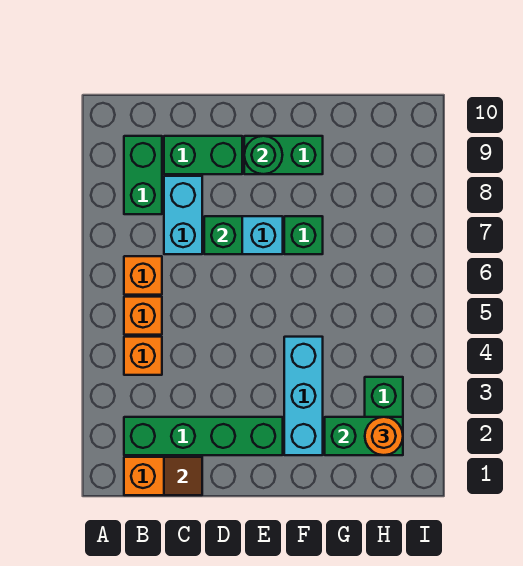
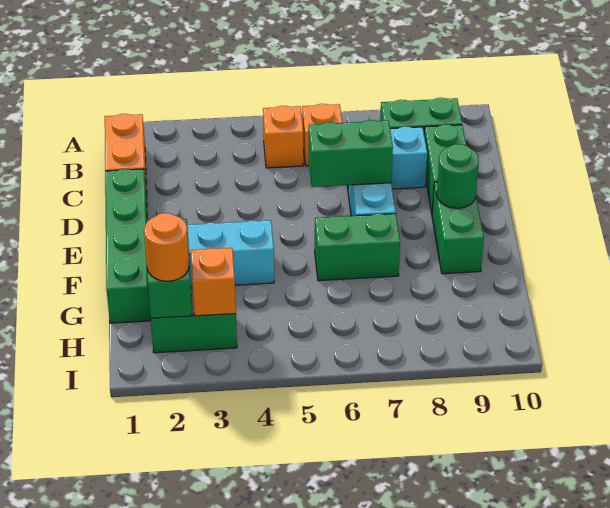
green 1x4 brick [124,417,283,455] -> green 1x4 brick moved to [105,169,150,323]
orange 1x1 brick [124,337,162,375] -> orange 1x1 brick moved to [191,248,236,316]
brown 1x1 tile [164,457,202,495] -> none
green 1x1 brick [204,216,242,254] -> green 1x2 brick [309,120,393,187]
green 1x1 brick [284,216,323,254] -> green 1x2 brick [315,214,400,281]

